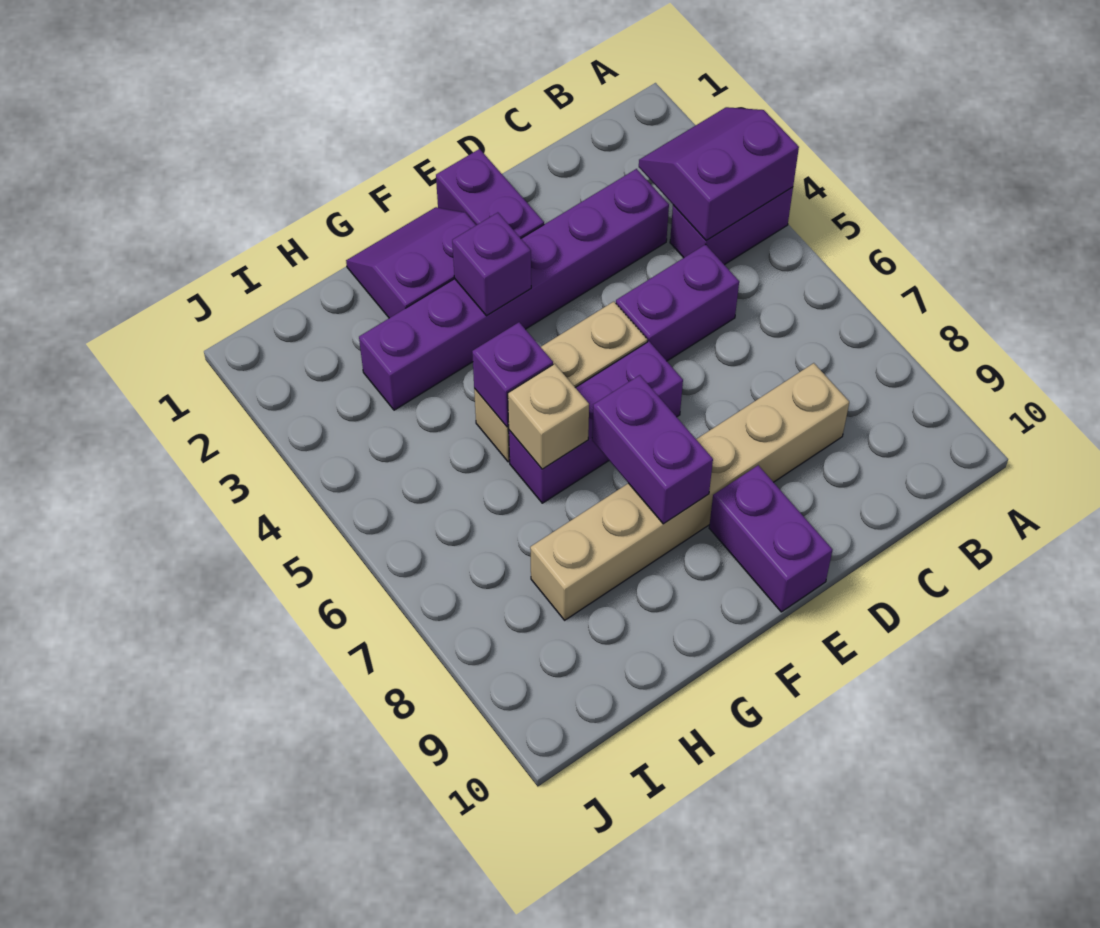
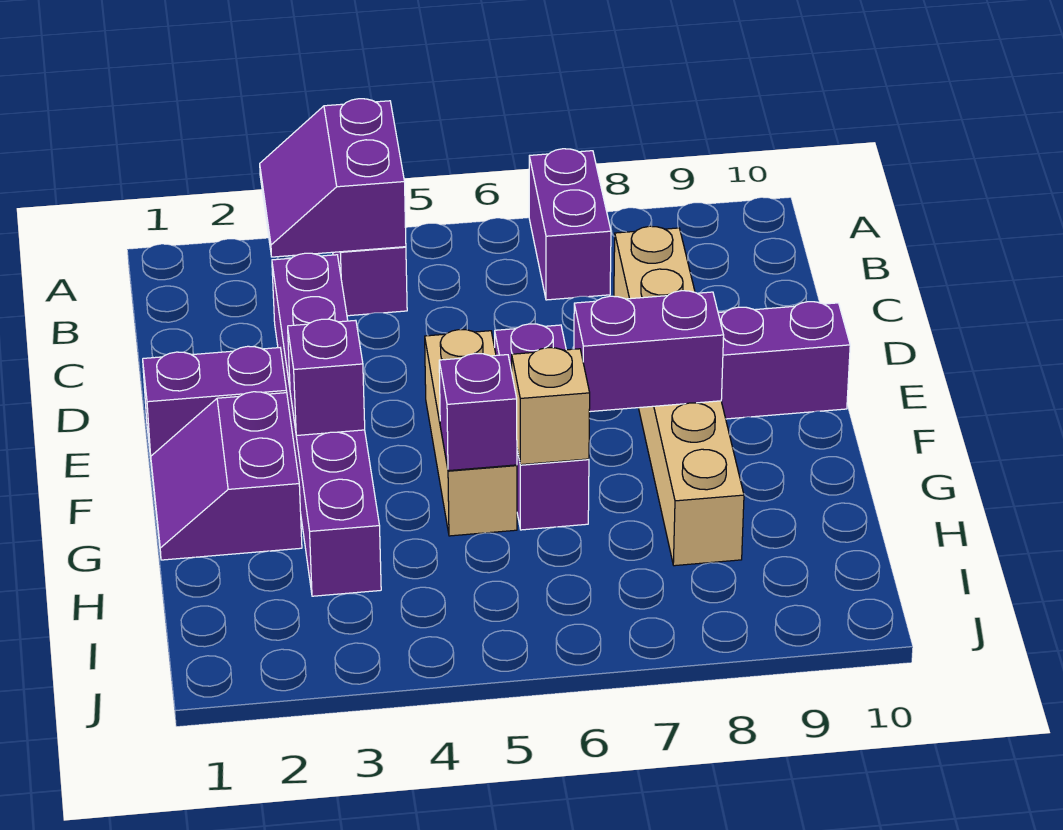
purple 1x2 brick [616,244,739,361] -> purple 1x2 brick moved to [529,149,611,300]

